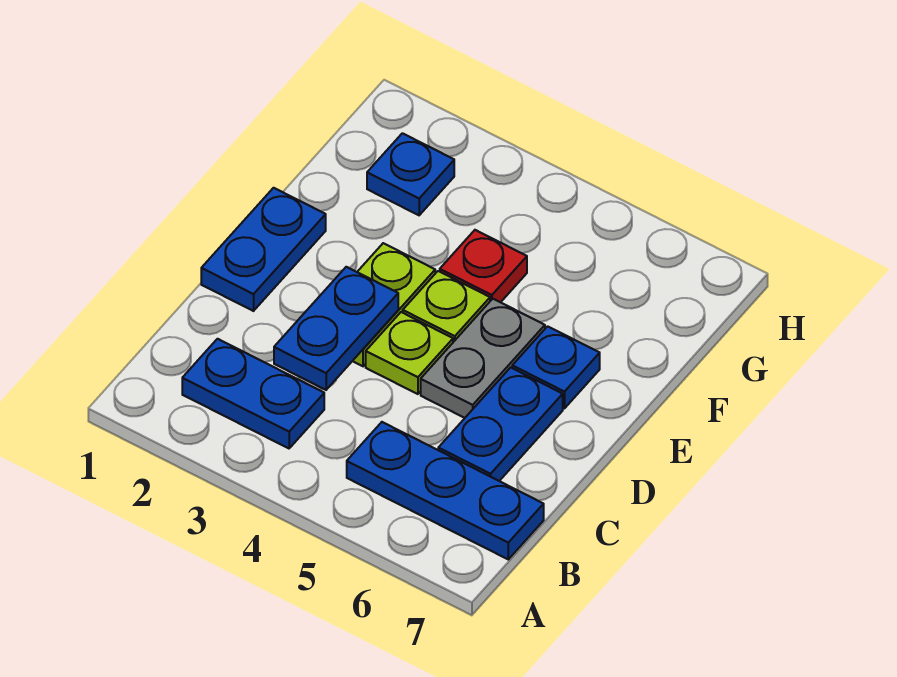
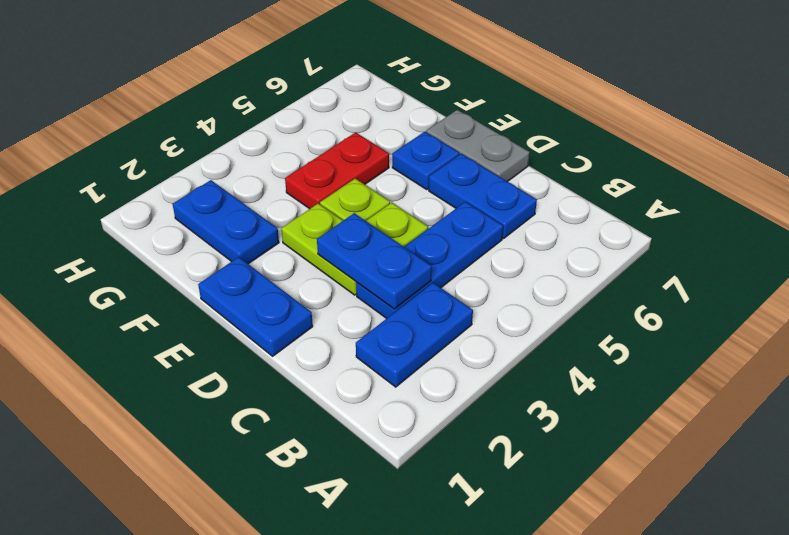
blue 1x3 plate [347,422,544,559] -> blue 1x3 plate moved to [356,202,503,319]
grey 1x2 plate [421,299,545,418] -> grey 1x2 plate moved to [426,110,530,182]
red 1x1 plate [440,230,527,302] -> red 1x2 plate [285,132,389,209]
blue 1x1 plate [367,133,454,215] -> blue 1x2 plate [173,180,279,264]

